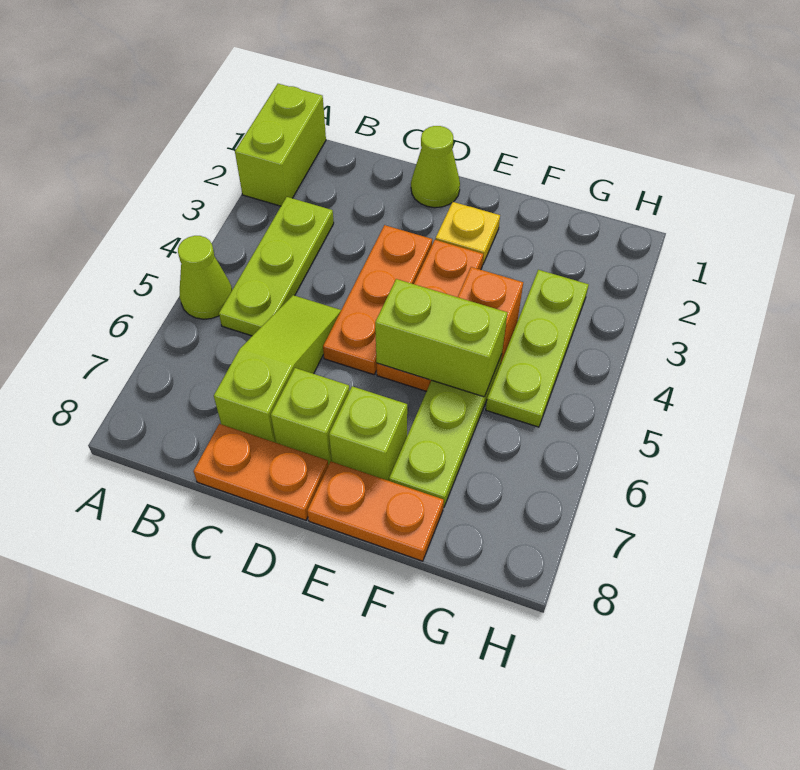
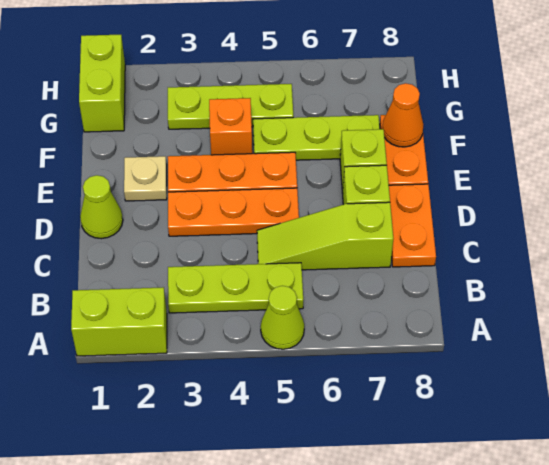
yellow 1x1 plate [435,202,500,265] -> tan 1x1 plate [124,156,167,201]
lime 1x2 brick [375,279,507,397] -> lime 1x2 brick moved to [79,35,125,132]
none -> orange 1x1 cone [382,83,423,147]

